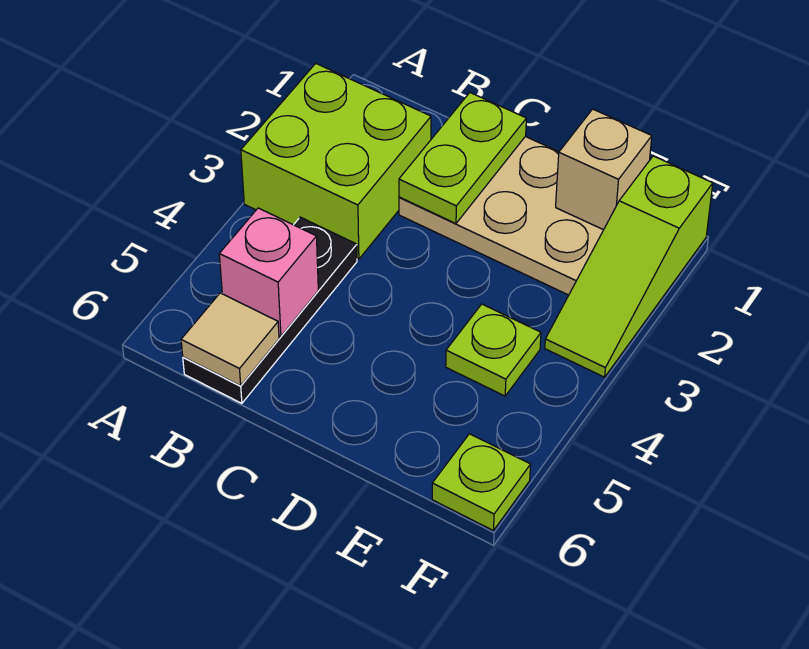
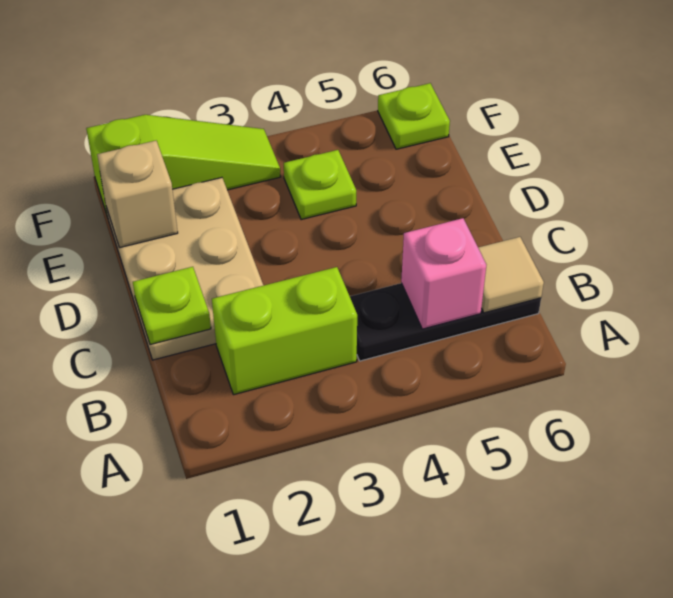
lime 2x2 brick [241,64,431,259] -> lime 1x2 brick [212,267,357,395]
lime 1x2 plate [399,93,526,223] -> lime 1x1 plate [133,267,211,345]

